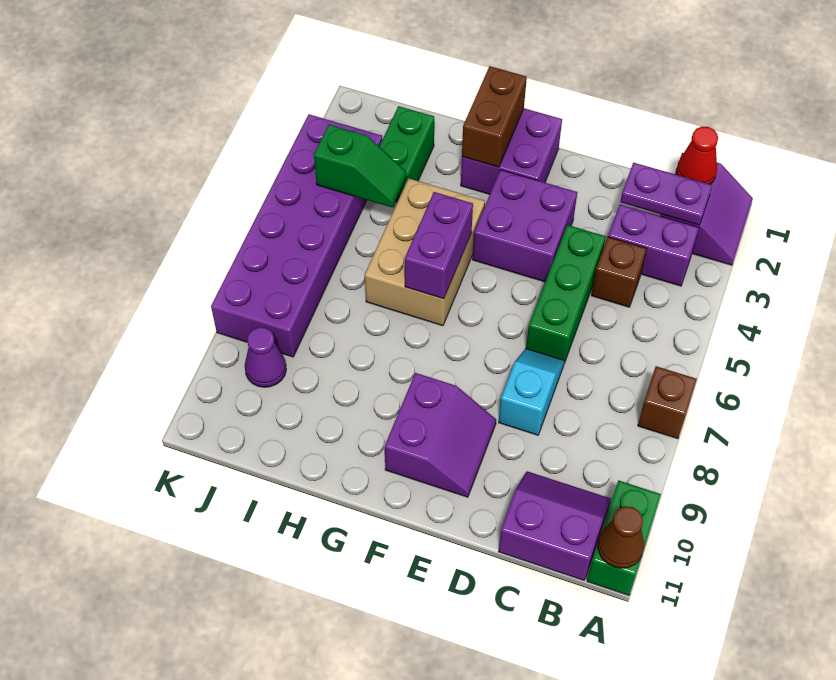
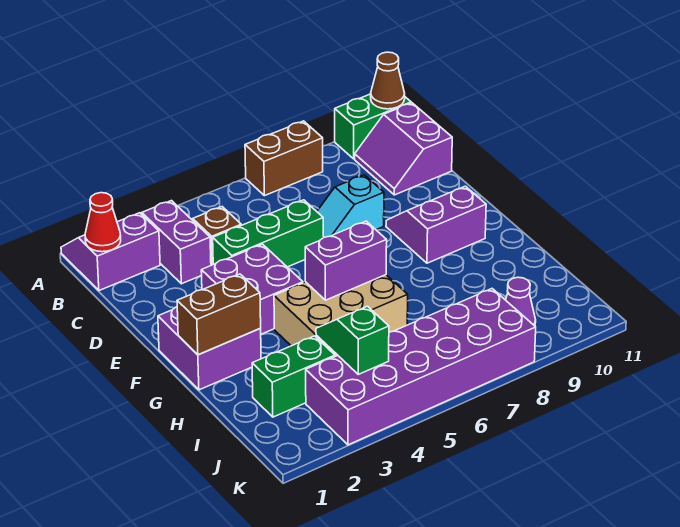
brown 1x1 brick [638,366,697,439] -> brown 1x2 brick [245,121,323,196]
purple 1x2 plate [620,162,712,225] -> none

